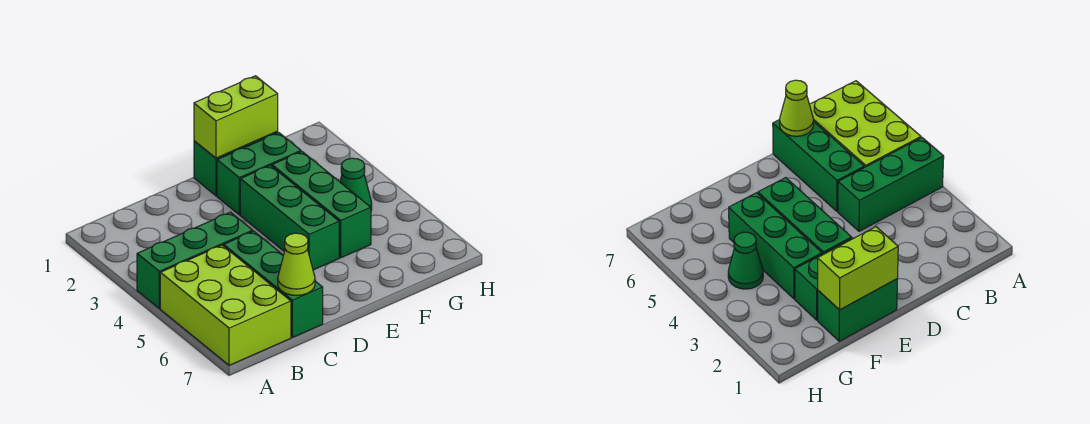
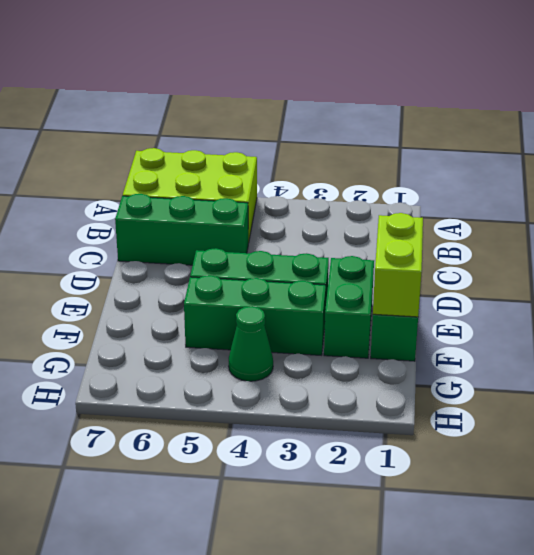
green 1x3 brick [137,212,253,309] -> none
lime 1x1 cone [278,233,315,295] -> none

